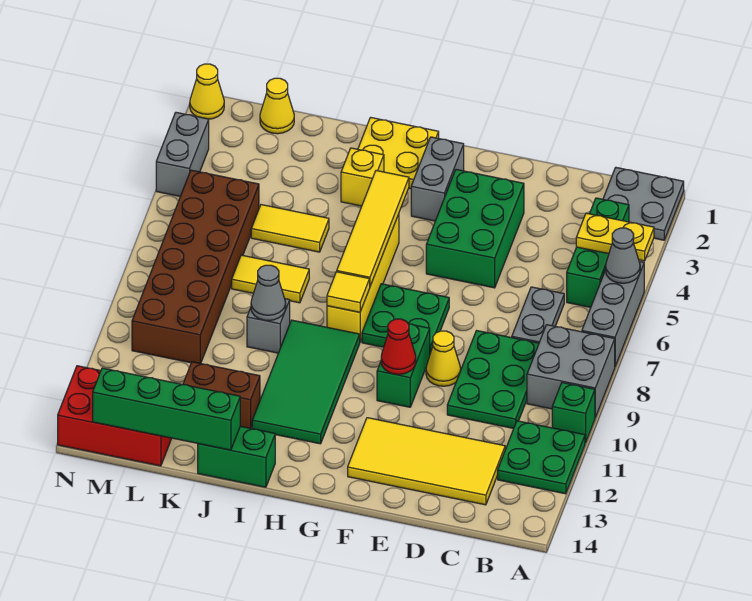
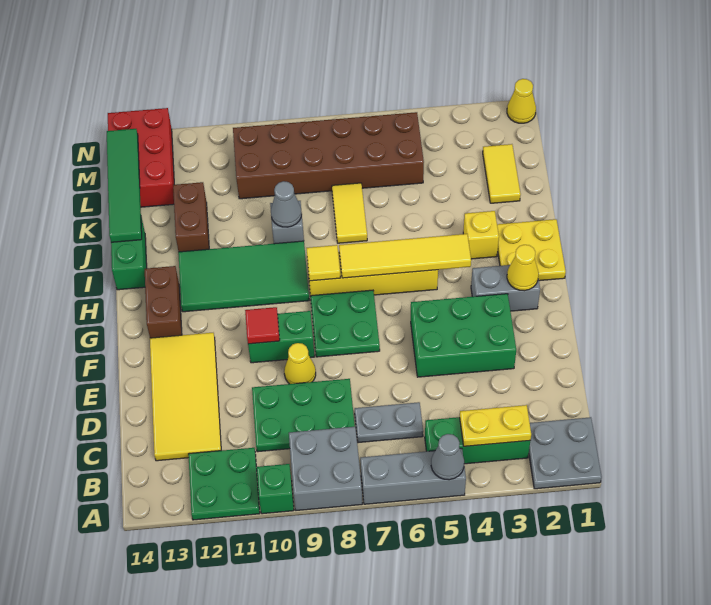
yellow 1x2 plate [576,213,654,261] -> yellow 1x2 plate turned to [460,405,531,446]
red 1x1 cone [381,319,416,374] -> red 1x1 tile [245,307,280,344]
none -> brown 1x2 brick [145,266,182,338]
yellow 1x2 tile [251,205,329,252] -> yellow 1x2 tile moved to [483,144,521,203]
green 1x4 brick [93,368,240,450] -> green 1x4 tile [107,129,142,242]
yellow 1x1 cone [260,78,294,134] -> yellow 1x1 cone moved to [507,245,539,291]
grey 1x2 brick [156,112,209,196] -> none

